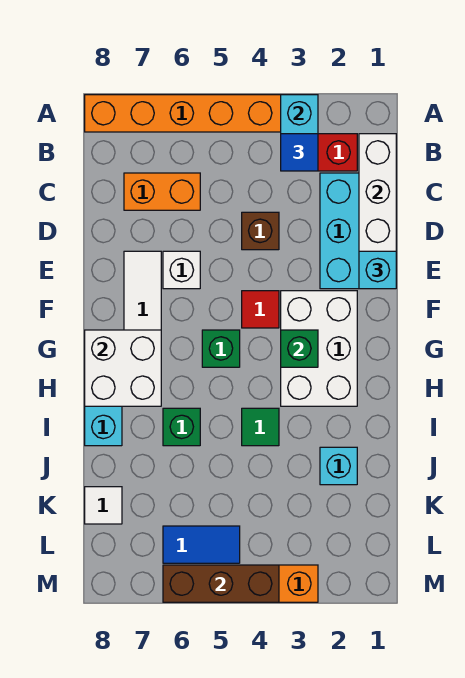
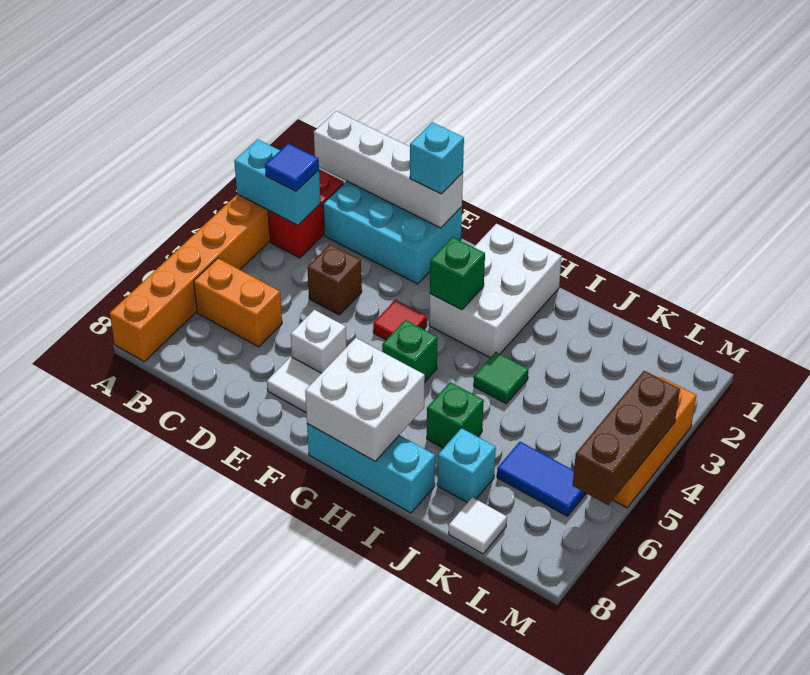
orange 1x2 brick [124,173,200,210] -> orange 1x2 brick turned to [194,258,282,347]
white 2x3 brick [281,291,357,406] -> white 2x3 brick turned to [429,224,562,358]
cyan 1x1 brick [320,447,357,485] -> cyan 1x1 brick moved to [437,428,496,503]
blue 1x2 tile [163,526,240,563] -> blue 1x2 tile turned to [497,442,586,516]

